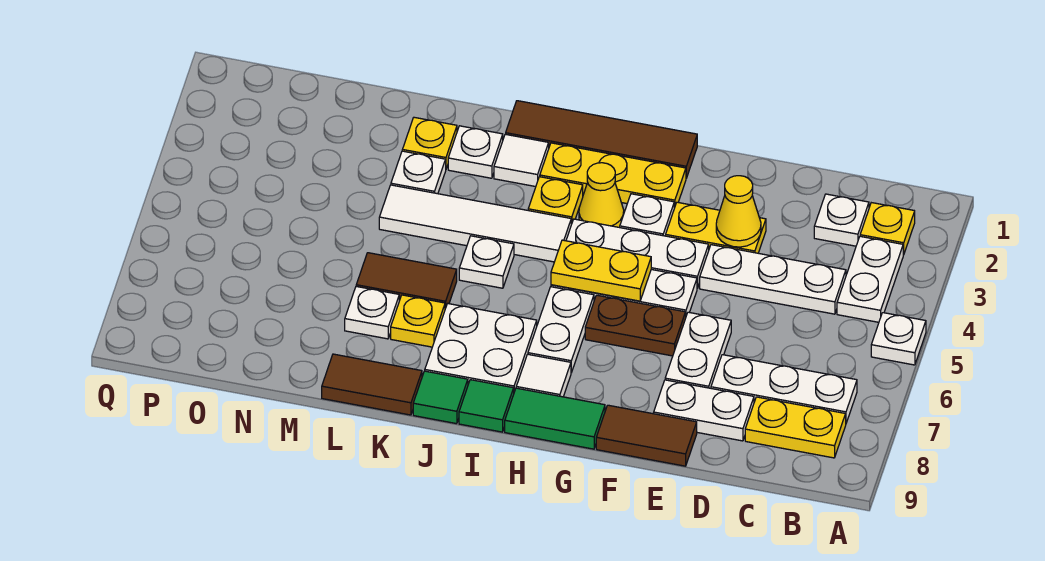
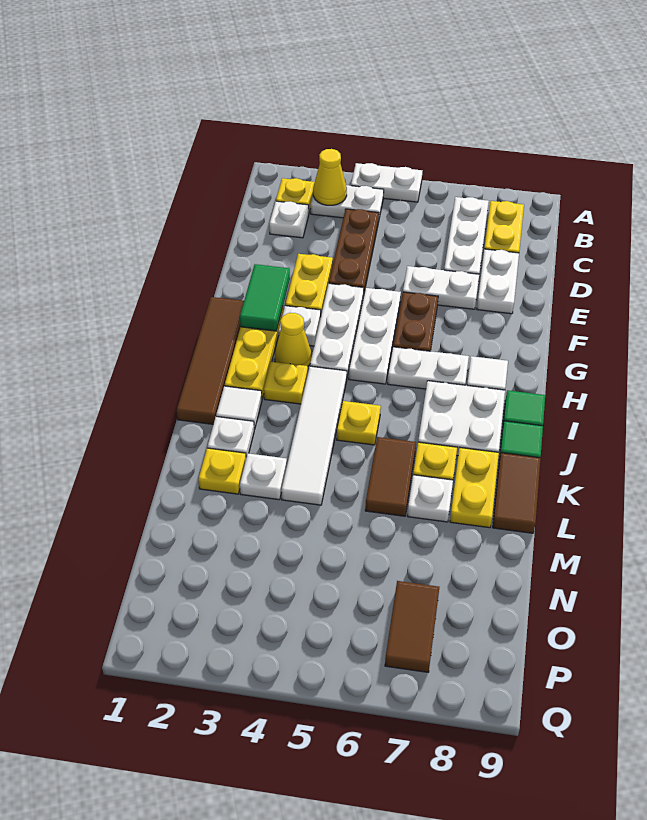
white 1x1 plate [871,313,926,365] -> white 1x2 plate [351,163,422,202]
white 1x3 plate [700,245,846,314] -> brown 1x3 plate [329,209,379,296]
yellow 1x1 cone [716,176,761,247] -> yellow 1x1 cone moved to [313,149,347,205]
brown 1x2 tile [596,405,697,466] -> brown 1x2 tile moved to [385,581,439,672]
yellow 1x2 plate [551,240,651,301] -> yellow 1x2 plate moved to [450,448,499,528]
green 1x2 tile [505,388,605,449] -> green 1x2 tile moved to [240,264,290,331]
white 1x1 plate [459,236,514,288] -> yellow 1x1 plate [337,401,381,445]

